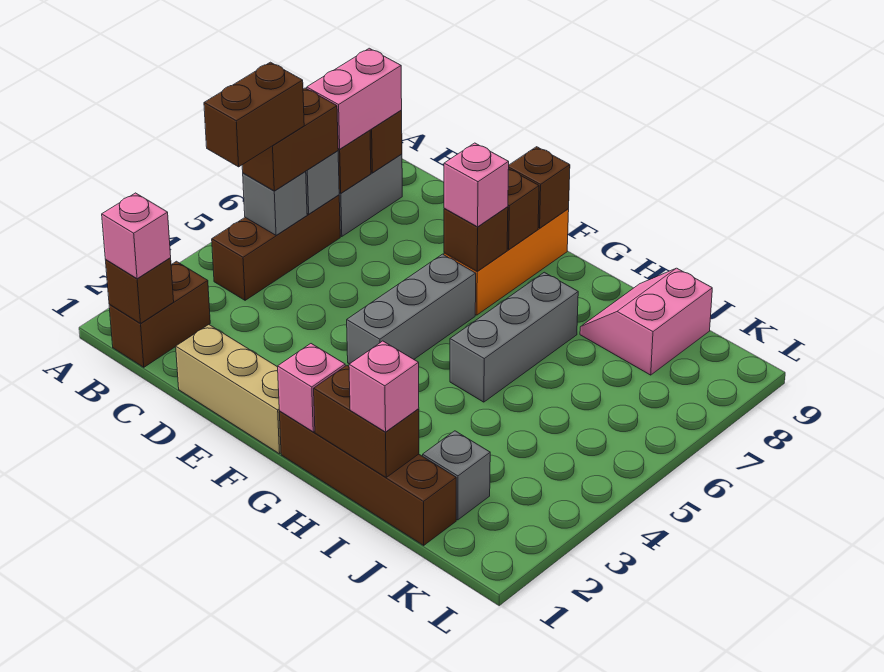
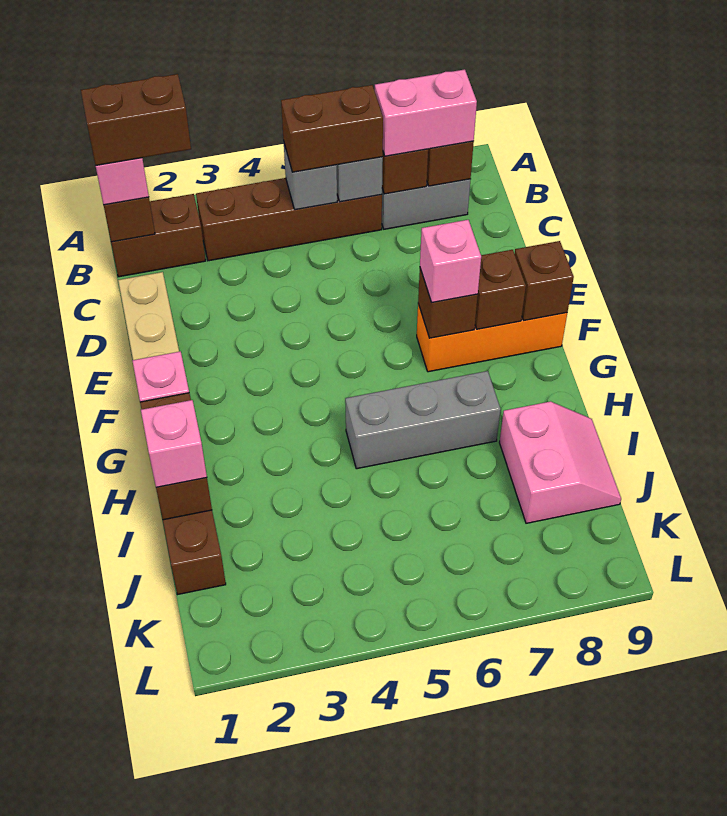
brown 1x3 brick [212,195,340,300] -> brown 1x4 brick [196,178,382,261]
brown 1x2 brick [204,62,304,167] -> brown 1x2 brick moved to [81,74,191,166]
grey 1x3 brick [347,254,476,364] -> none
pink 2x2 slope [580,268,712,375] -> pink 2x2 slope turned to [499,401,621,523]
grey 1x1 brick [423,431,490,520] -> none

